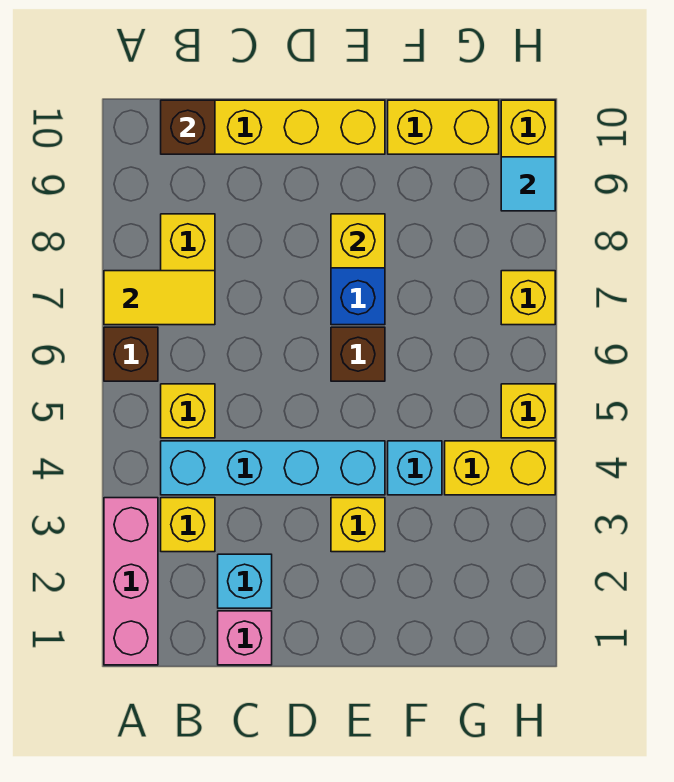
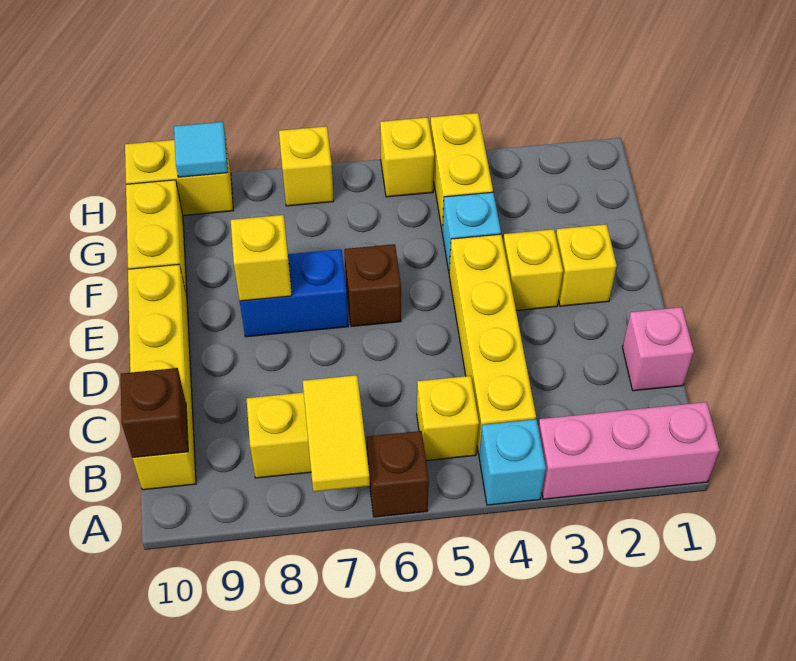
yellow 1x1 brick [161,498,215,552] -> yellow 1x1 brick moved to [556,224,617,306]
cyan 1x4 brick [161,441,385,495] -> yellow 1x4 brick [449,234,536,454]
cyan 1x1 brick [218,554,272,608] -> cyan 1x1 brick moved to [479,419,546,505]

